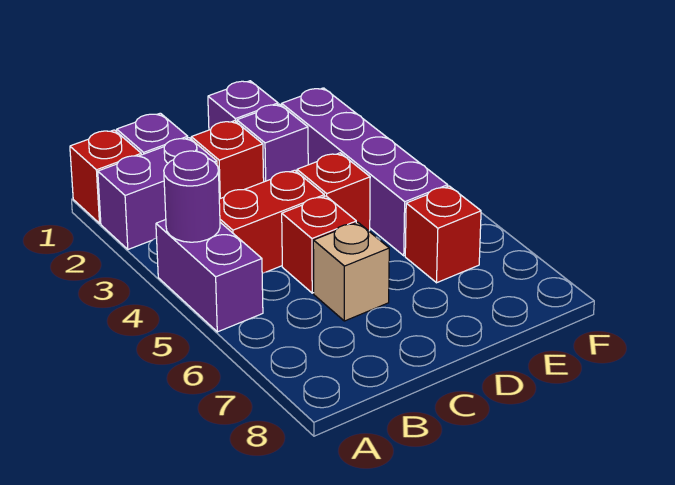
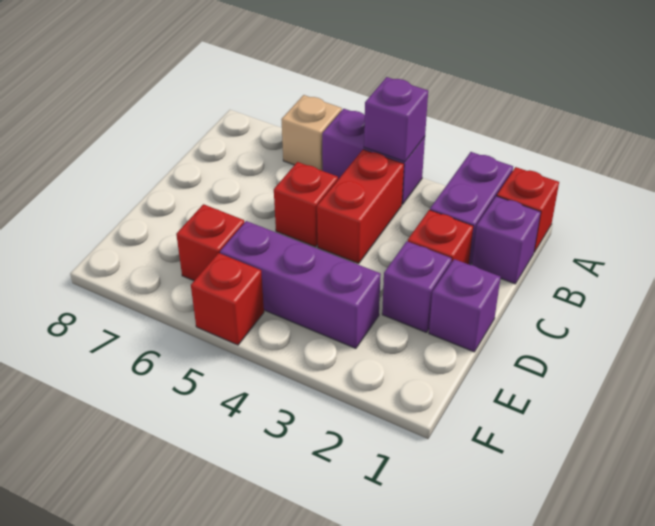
purple 1x1 round brick [164,151,220,242] -> purple 1x1 brick [364,77,428,162]
tan 1x1 brick [313,222,389,321] -> tan 1x1 brick moved to [281,95,342,171]
red 1x1 brick [297,153,370,231] -> red 1x1 brick moved to [191,253,264,345]
purple 1x4 brick [282,88,448,256] -> purple 1x3 brick [220,221,381,348]

